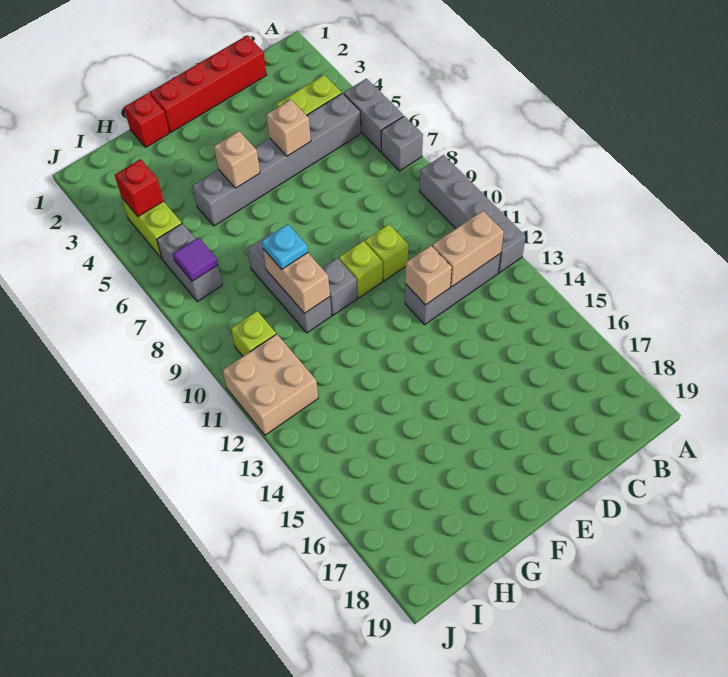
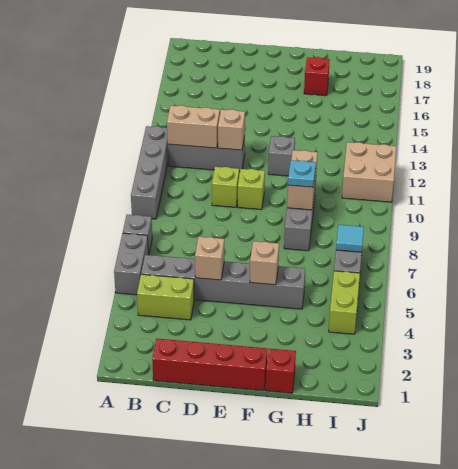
grey 1x1 brick [322,258,357,315] -> grey 1x1 brick moved to [268,136,295,176]
red 1x1 brick [115,159,163,217] -> red 1x1 brick moved to [304,57,330,96]
purple 1x1 tile [173,237,218,281] -> cyan 1x1 tile [336,225,364,252]
lime 1x1 brick [231,311,276,356] -> none

